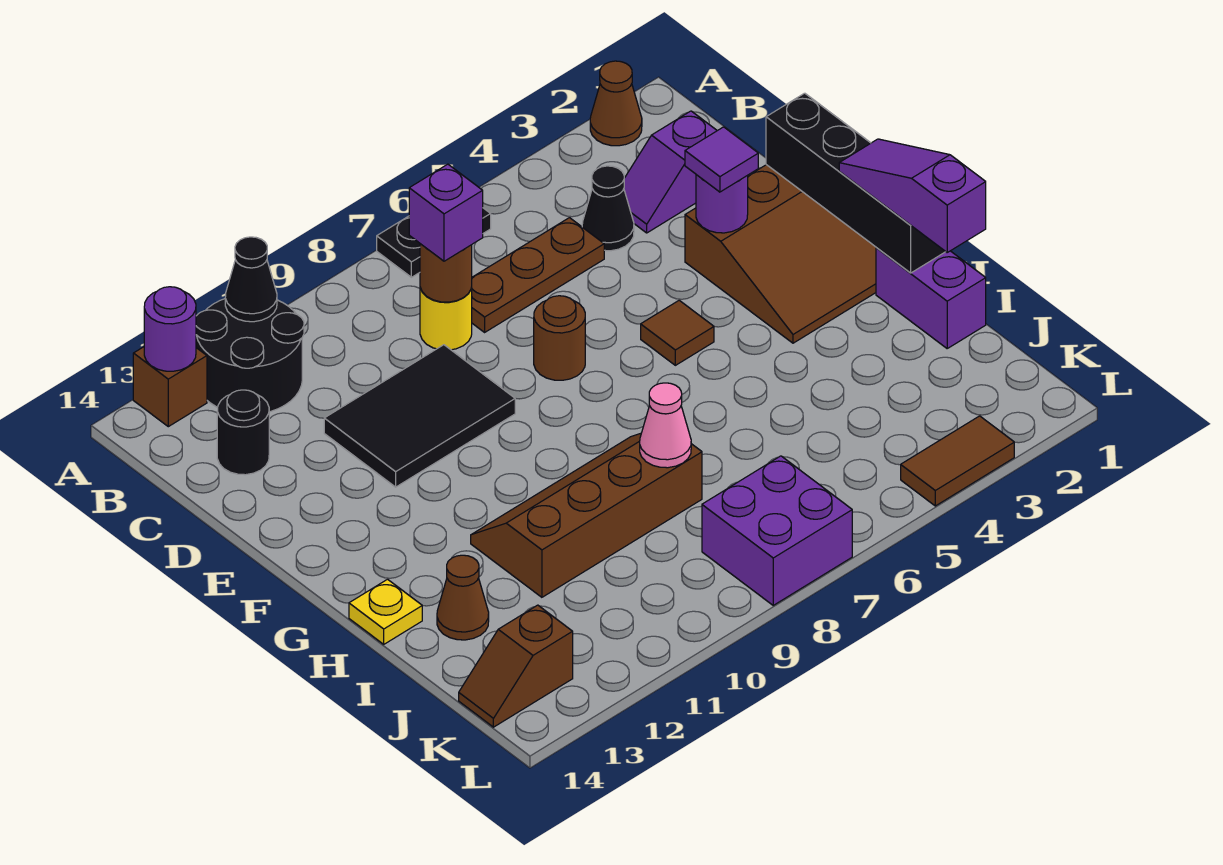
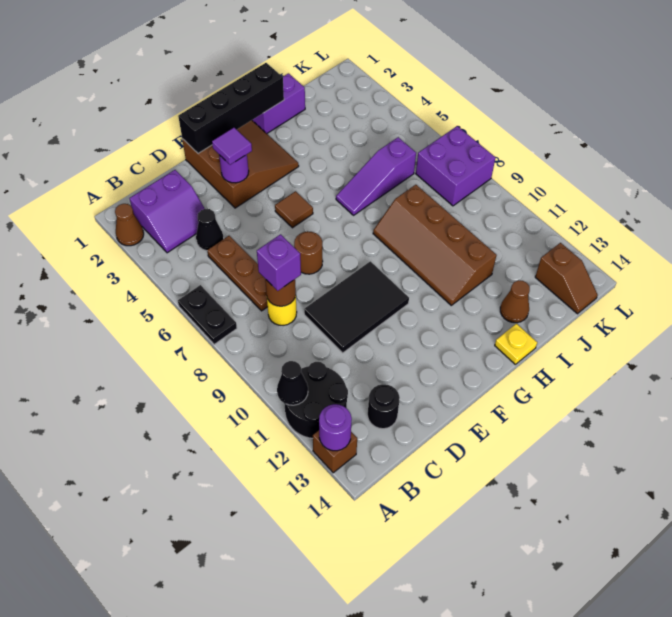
purple 1x2 slope [624,111,717,233] -> purple 2x2 slope [130,170,205,253]
black 2x3 tile [324,345,515,487] -> black 2x3 tile turned to [304,261,409,353]
purple 1x3 slope [839,139,986,252] -> purple 1x3 slope moved to [336,137,416,215]
pink 1x1 cone [640,383,691,468] -> none
brown 1x2 tile [901,416,1014,506] -> none

